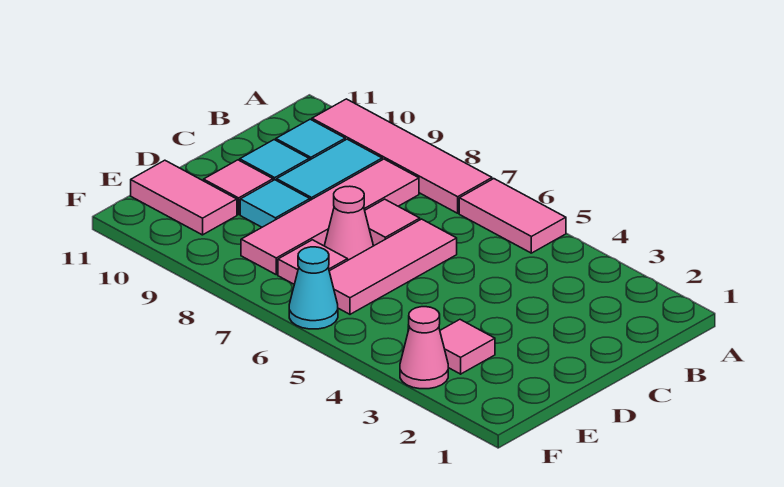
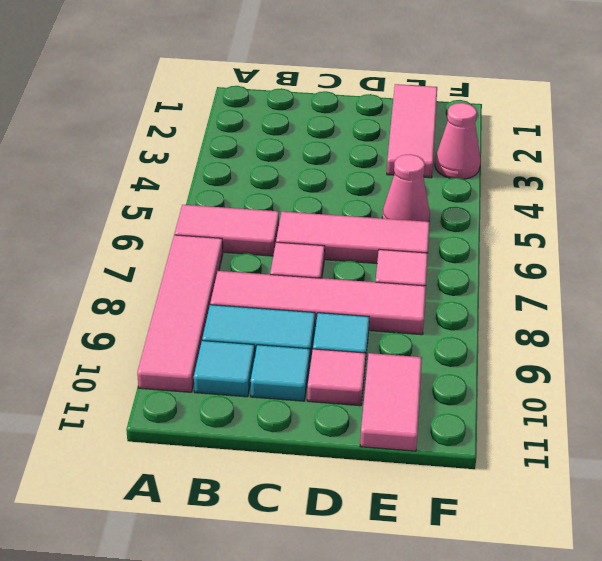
pink 1x2 tile [459,179,566,253] -> pink 1x2 tile turned to [175,205,279,256]
pink 1x1 cone [325,186,373,260] -> pink 1x1 cone moved to [382,154,430,222]
pink 1x1 tile [440,320,495,374] -> pink 1x3 tile [387,84,437,178]
cyan 1x1 cone [289,247,338,329] -> none

